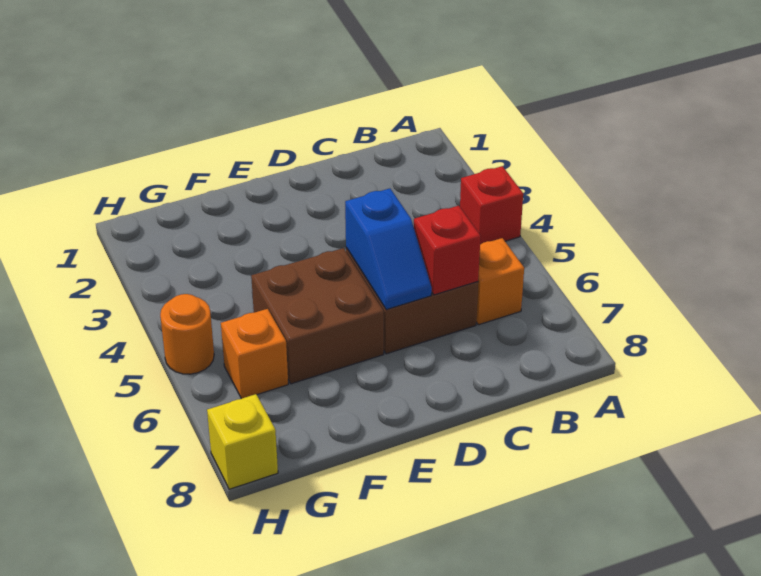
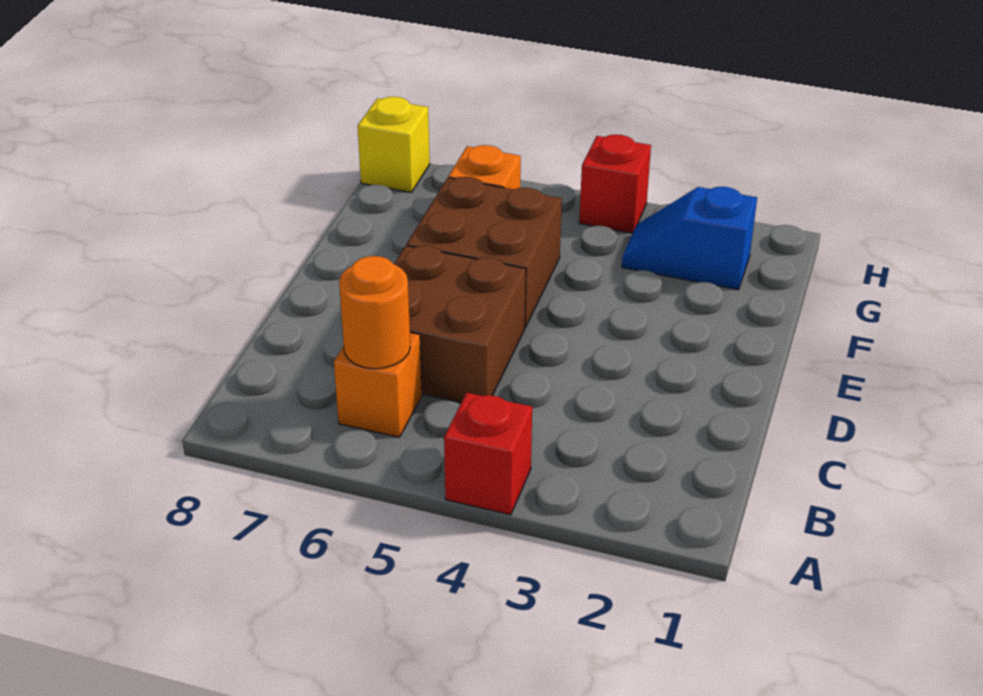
red 1x1 brick [414,206,481,295] -> red 1x1 brick moved to [579,134,651,233]
blue 1x2 slope [345,188,432,310] -> blue 1x2 slope moved to [622,187,757,290]
orange 1x1 round brick [160,294,214,374] -> orange 1x1 round brick moved to [339,256,410,369]

